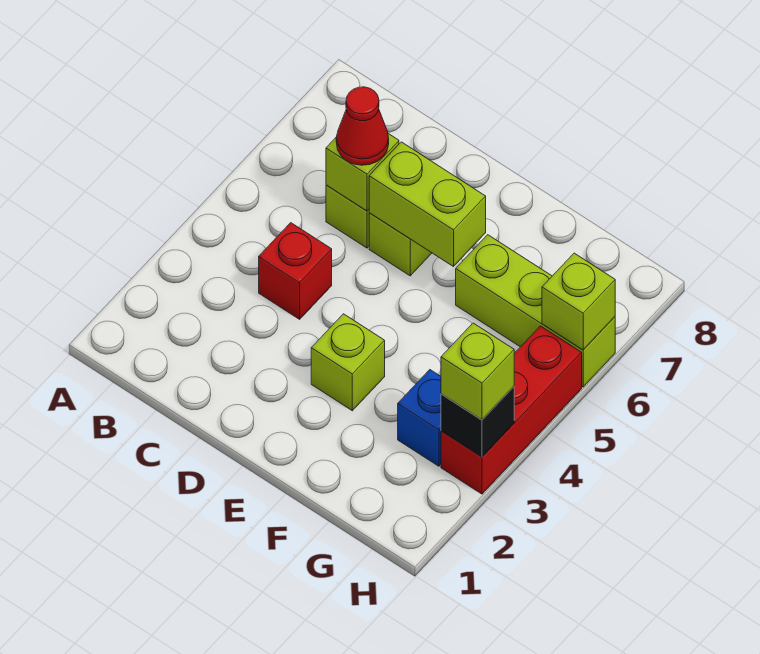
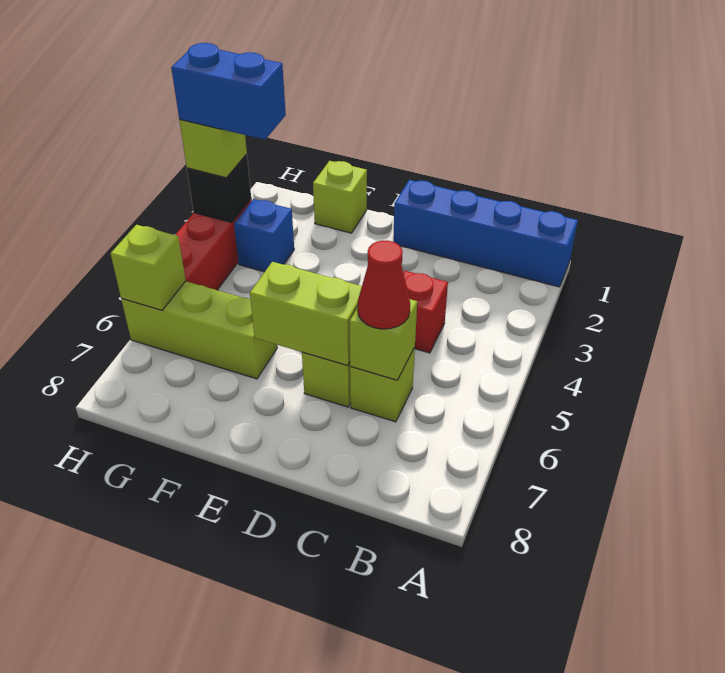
none -> blue 1x4 brick [393,180,578,287]
lime 1x1 brick [311,314,385,411] -> lime 1x1 brick moved to [313,161,367,233]
none -> blue 1x2 brick [171,43,286,140]

